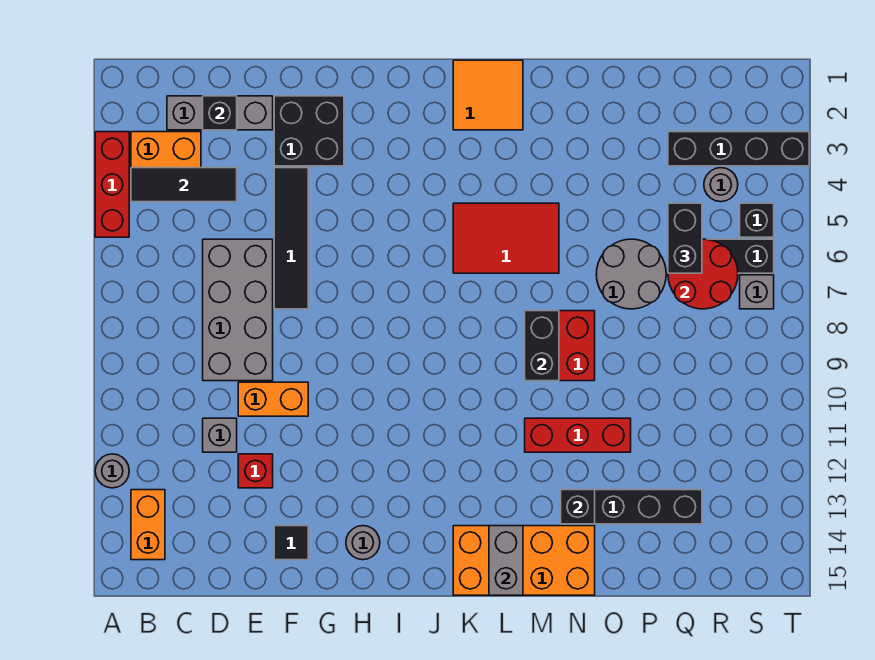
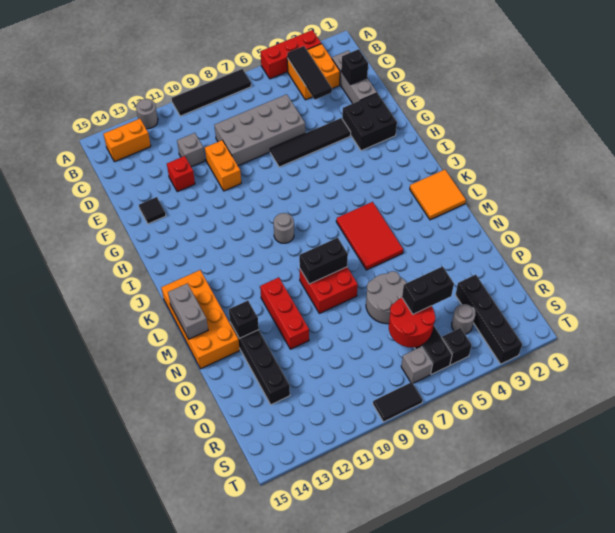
none -> black 1x4 tile [172,69,251,116]
grey 1x1 round brick [346,526,380,560] -> grey 1x1 round brick moved to [274,213,294,243]
grey 1x2 brick [489,526,523,595] -> grey 1x2 brick turned to [168,283,208,339]
none -> black 1x2 tile [373,382,423,422]

